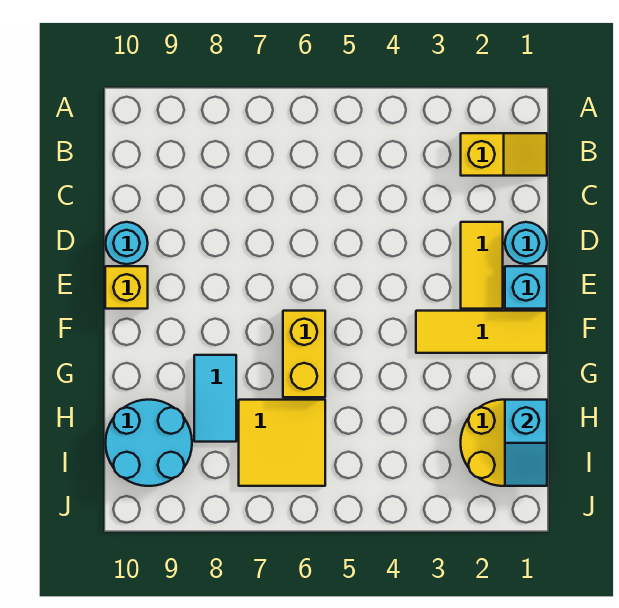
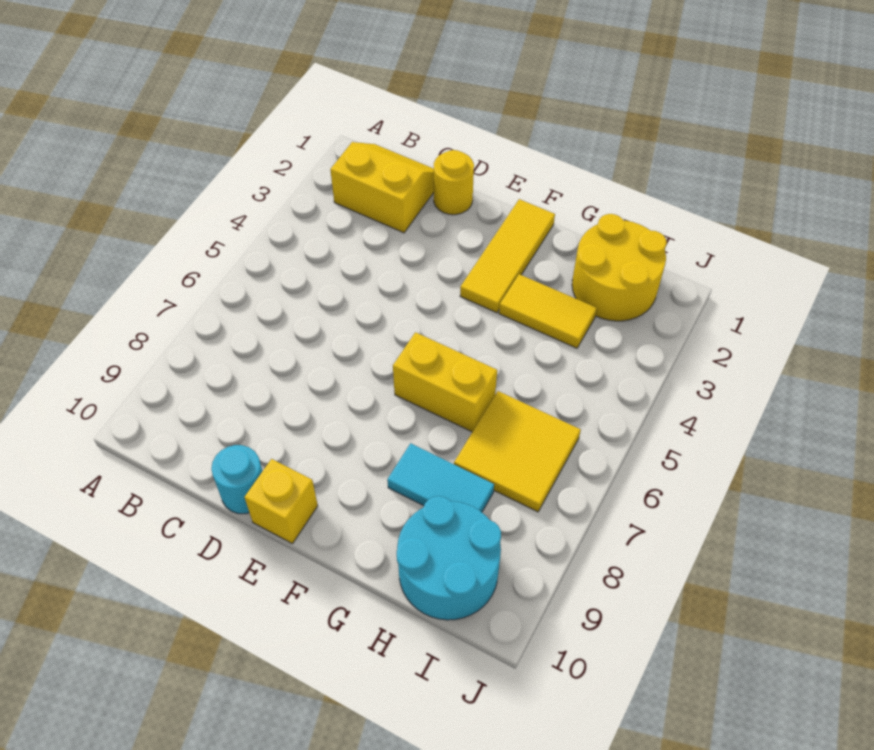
yellow 1x2 slope [461,133,547,176] -> yellow 2x2 slope [330,142,434,233]
cyan 1x1 round brick [505,222,547,264] -> yellow 1x1 round brick [434,150,474,215]
yellow 1x2 tile [461,222,503,309] -> yellow 1x2 tile moved to [499,274,597,348]
cyan 1x1 brick [505,266,547,309] -> none
cyan 1x2 slope [505,400,547,486] -> none

